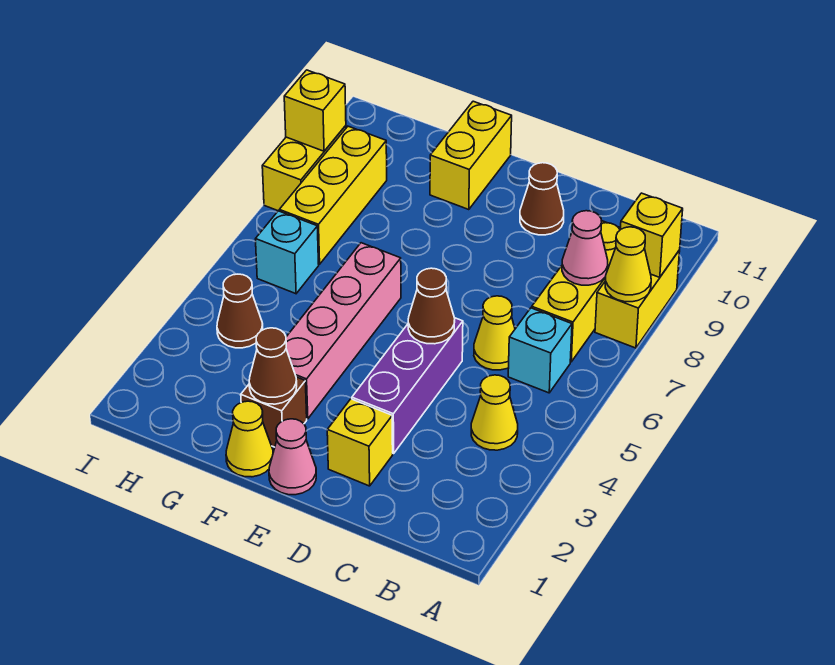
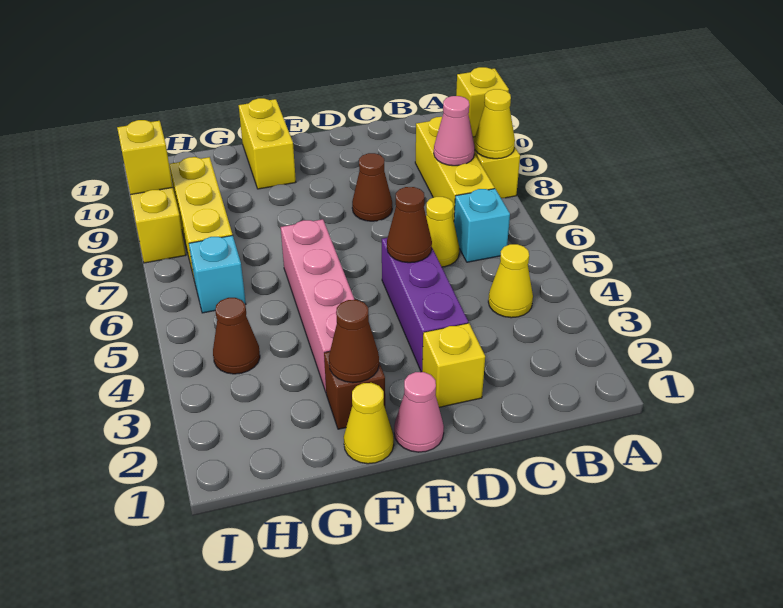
brown 1x1 cone [520,163,564,235] -> brown 1x1 cone moved to [352,153,392,221]

